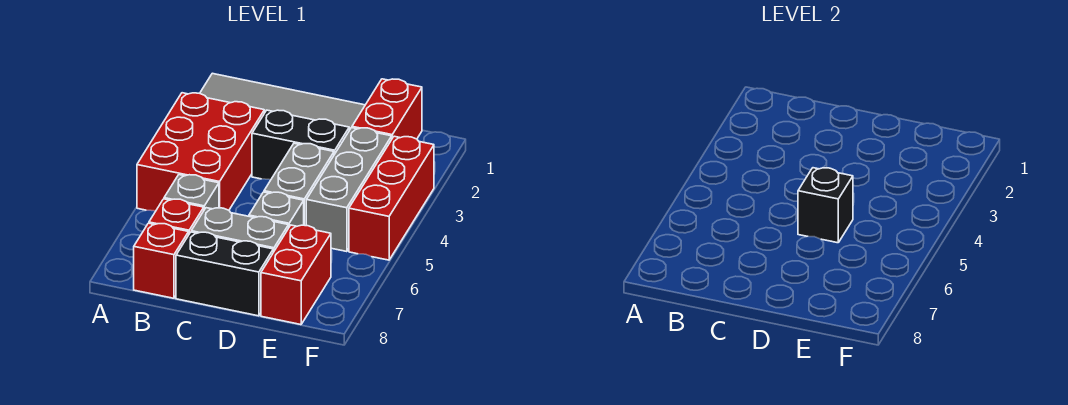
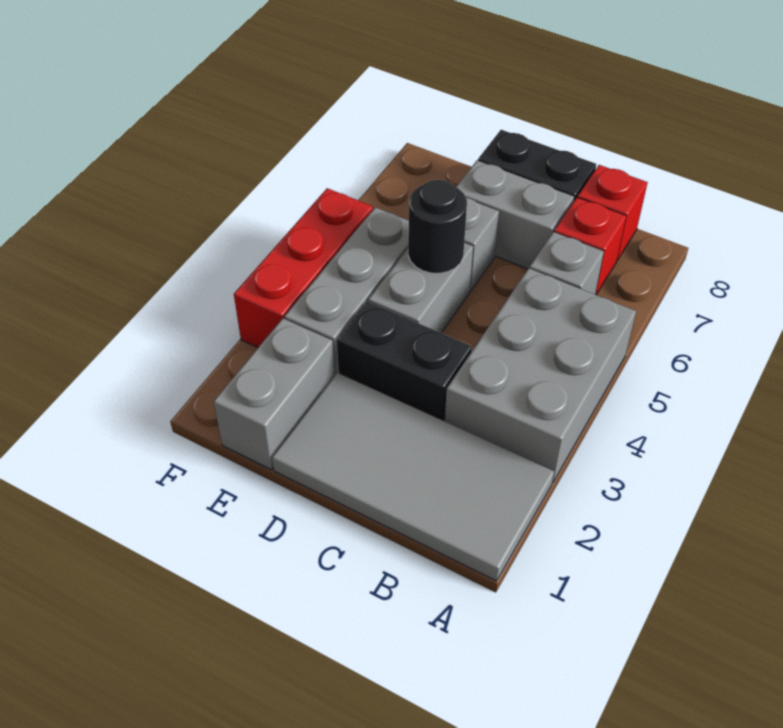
red 2x3 brick [137,93,264,211] -> grey 2x3 brick [445,268,636,482]
black 1x1 brick [798,168,853,243] -> black 1x1 round brick [408,180,467,273]
red 1x2 brick [352,79,422,139] -> grey 1x2 brick [214,318,335,469]
red 1x2 brick [261,225,331,325] -> none

